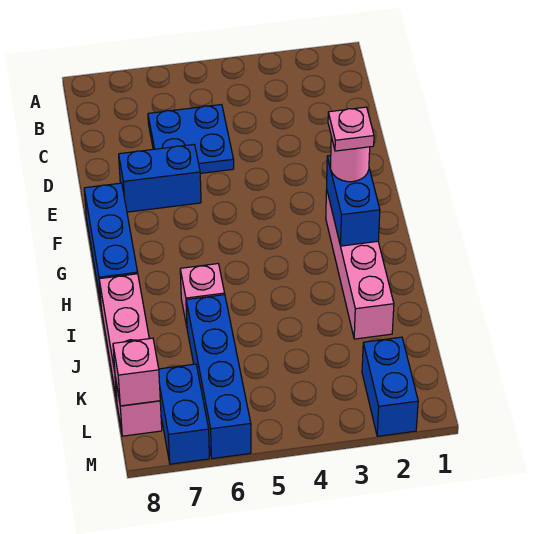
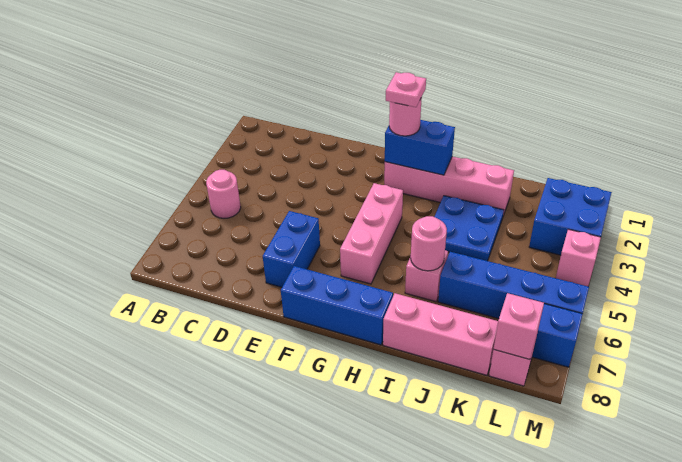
none -> pink 1x1 round brick [206,170,241,218]
blue 2x2 plate [148,105,234,173] -> blue 2x2 plate moved to [435,196,504,261]
none -> pink 1x3 brick [340,183,403,284]
none -> pink 1x1 round brick [411,216,447,271]
blue 1x2 brick [362,337,418,436] -> blue 2x2 brick [529,178,612,255]
none -> pink 1x1 brick [556,229,601,286]

